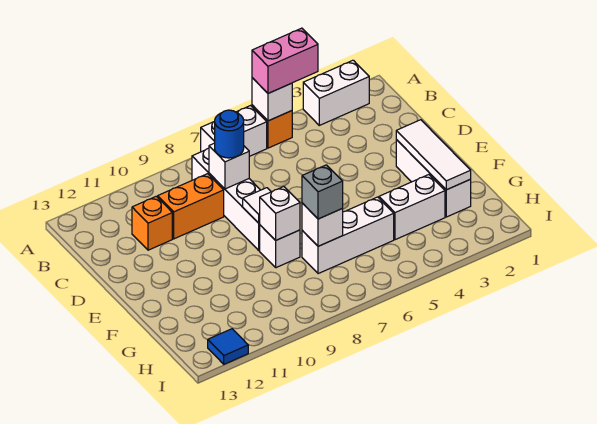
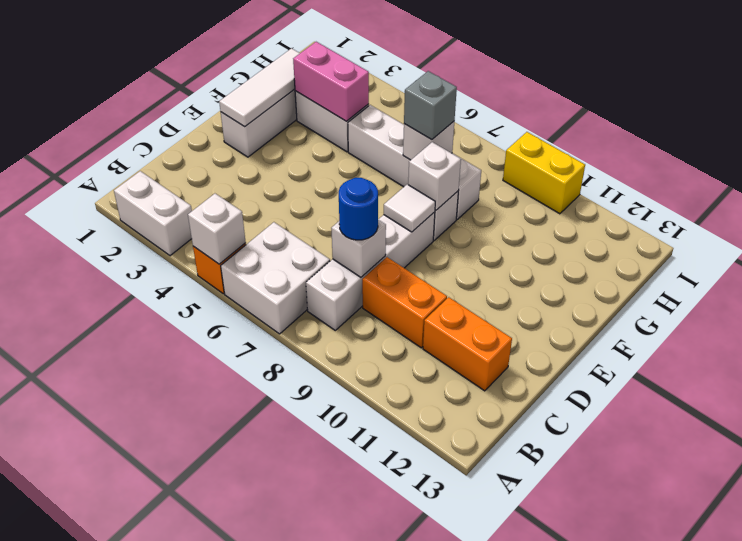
pink 1x2 brick [252,28,318,93] -> pink 1x2 brick moved to [293,42,369,121]
white 1x2 brick [201,106,267,156] -> white 2x2 brick [221,222,330,334]
orange 1x1 brick [132,196,172,250] -> orange 1x2 brick [423,297,512,391]
white 1x3 brick [302,197,394,274] -> white 1x4 brick [348,105,481,219]
none -> yellow 1x2 brick [503,132,585,214]
blue 1x1 tile [208,329,248,364] -> none

